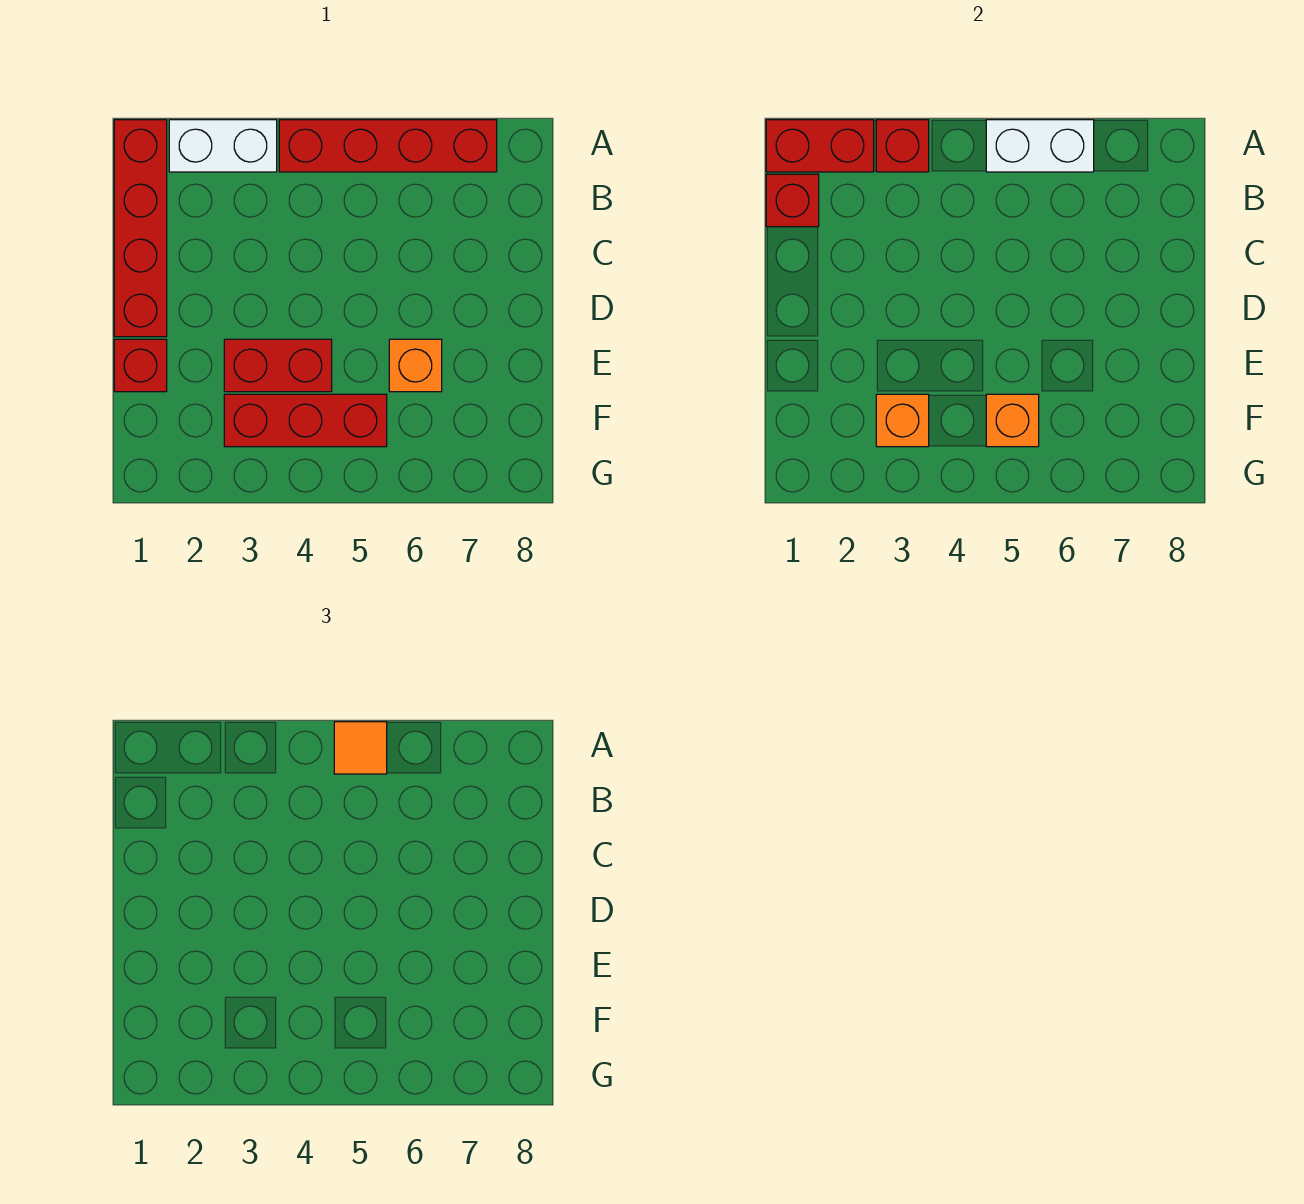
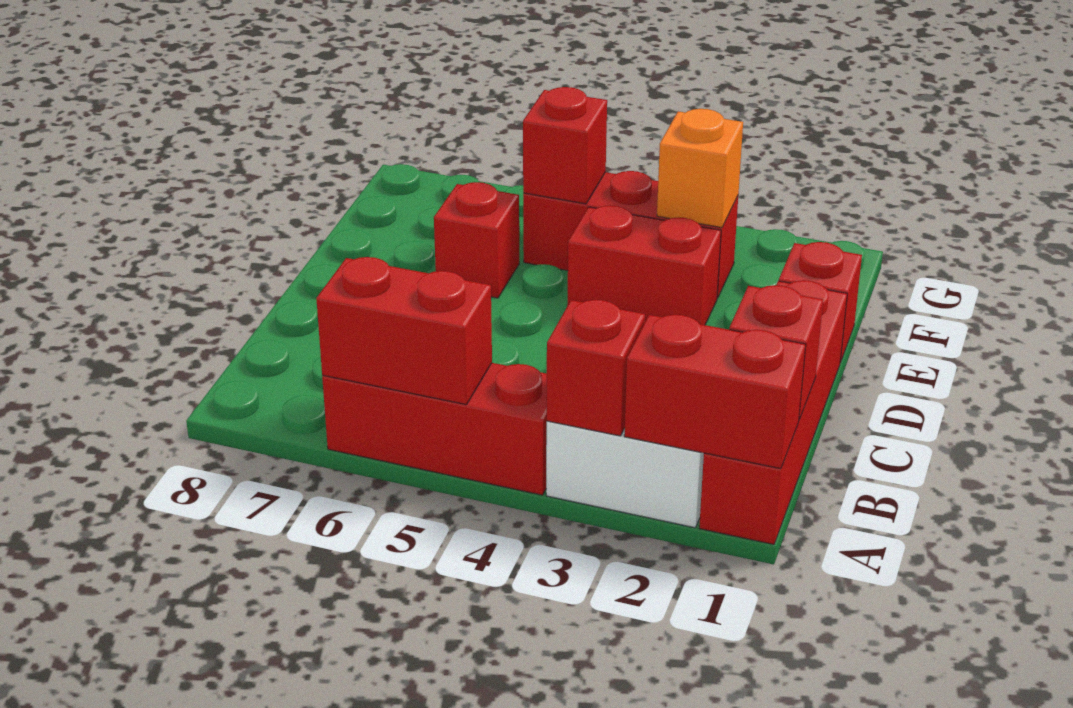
red 1x4 brick [279,120,497,172] -> red 1x3 brick [322,363,547,495]
white 1x2 brick [986,120,1094,172] -> red 1x2 brick [316,257,492,405]
orange 1x1 tile [334,722,387,774] -> none
orange 1x1 brick [389,339,442,392] -> red 1x1 brick [434,182,519,298]
orange 1x1 brick [986,394,1039,447] -> red 1x1 brick [523,87,607,204]

